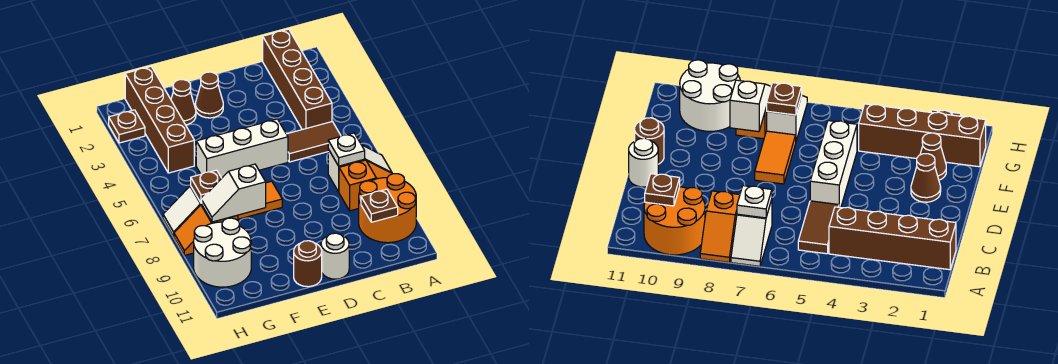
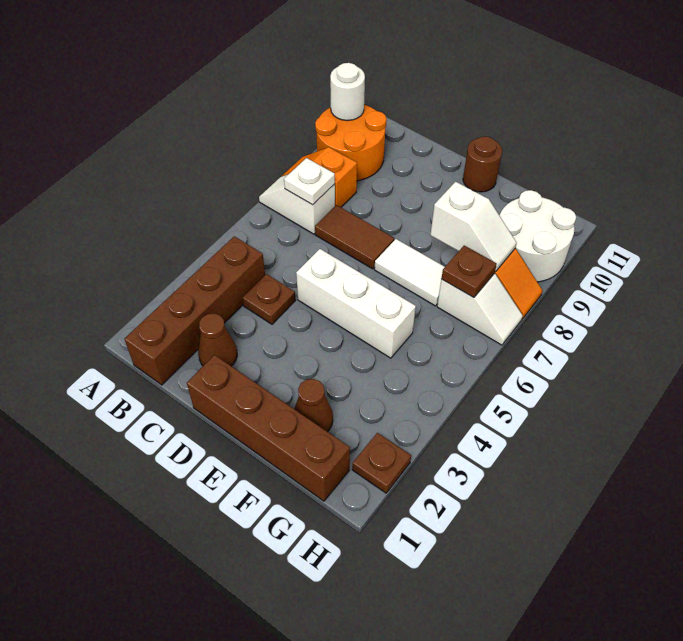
brown 1x2 tile [287,122,341,162] -> brown 1x2 tile moved to [315,205,394,269]
brown 1x1 plate [361,189,398,222] -> brown 1x1 plate moved to [243,274,296,324]
white 1x1 round brick [321,233,349,279] -> white 1x1 round brick moved to [330,63,365,121]
brown 1x1 cone [195,72,223,118] -> brown 1x1 cone moved to [198,313,237,366]
orange 1x2 tile [238,181,282,219] -> white 1x2 tile [375,239,445,306]
brown 1x4 brick [125,67,194,173] -> brown 1x4 brick turned to [187,355,350,501]

